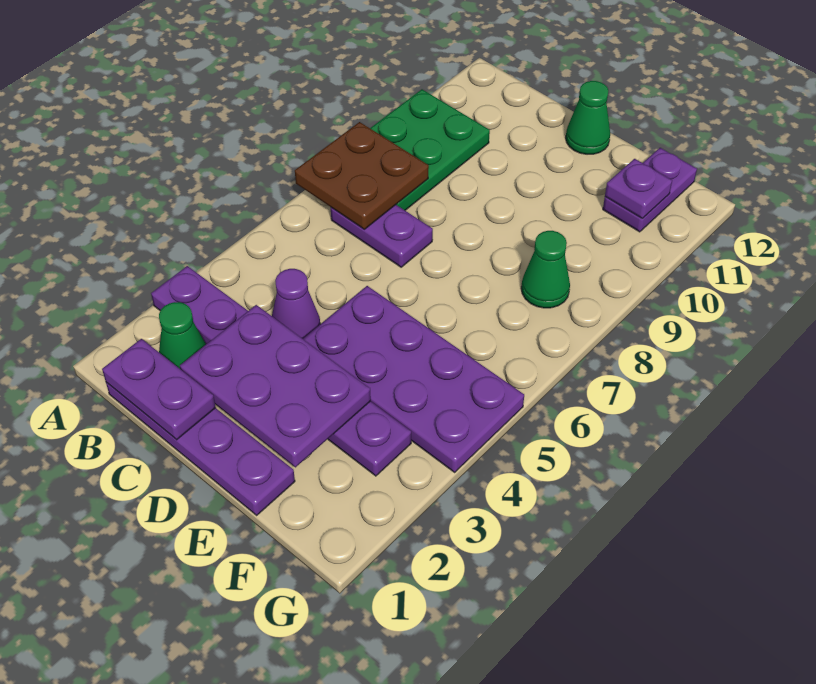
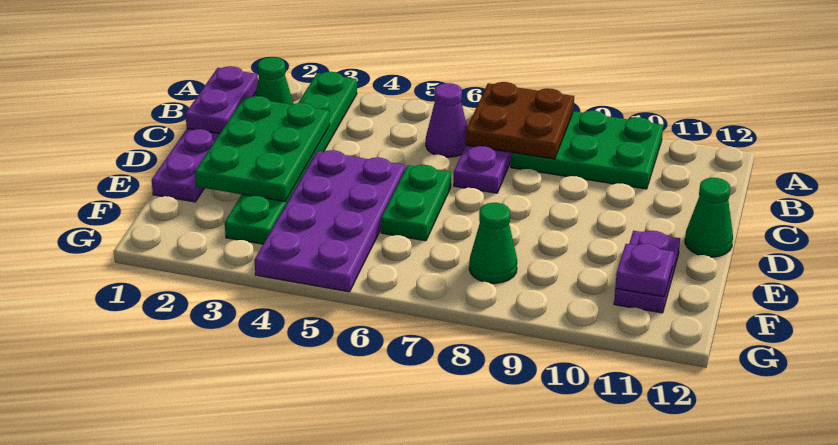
purple 1x6 plate [151,266,411,476] -> green 1x6 plate [225,72,357,244]
purple 2x3 plate [180,305,371,467] -> green 2x3 plate [195,96,330,201]
purple 1x1 cone [272,269,320,339] -> purple 1x1 cone moved to [426,83,467,157]
none -> green 1x2 plate [381,165,451,241]
purple 1x2 plate [603,148,697,232] -> purple 1x2 plate turned to [614,231,680,313]

